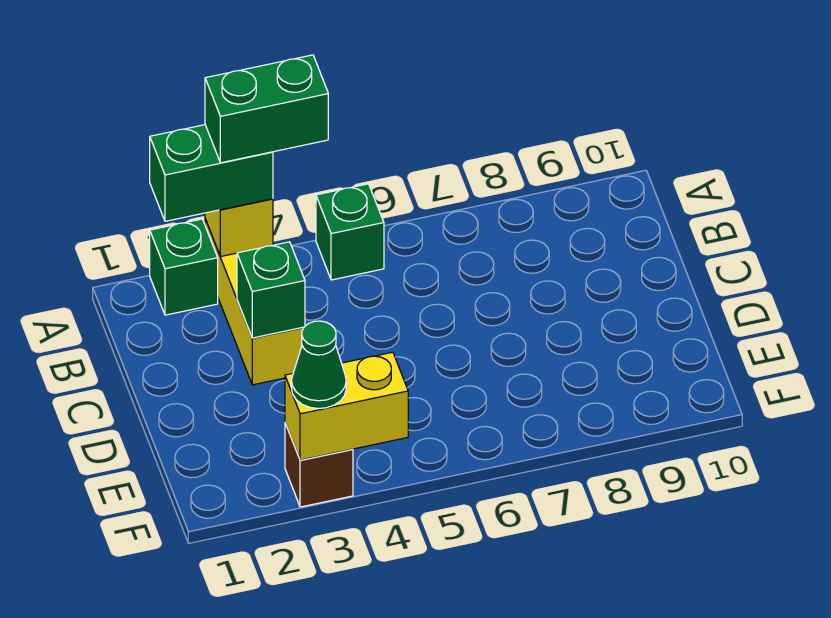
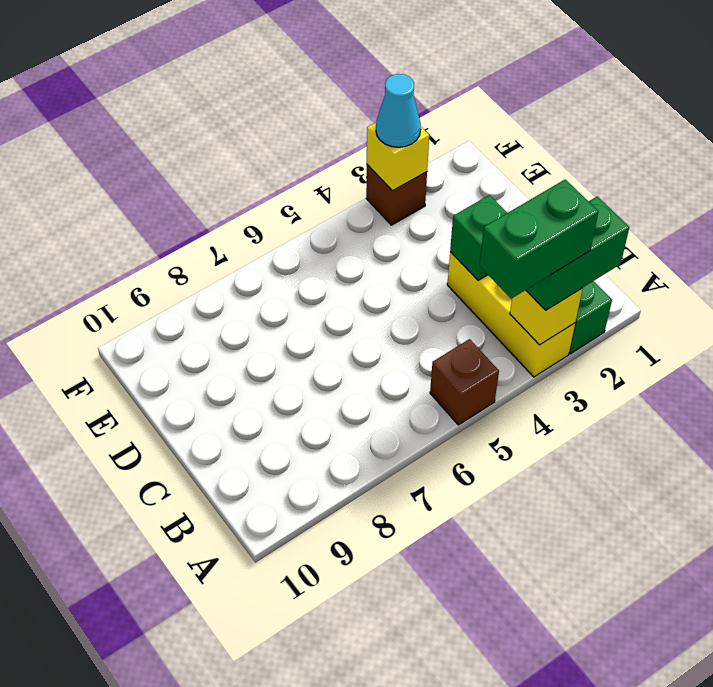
green 1x1 brick [316,184,384,280] -> brown 1x1 brick [430,339,499,425]
yellow 1x2 brick [285,352,408,460] -> yellow 1x1 brick [367,123,429,191]
green 1x1 cone [291,321,346,409] -> cyan 1x1 cone [376,74,421,147]

